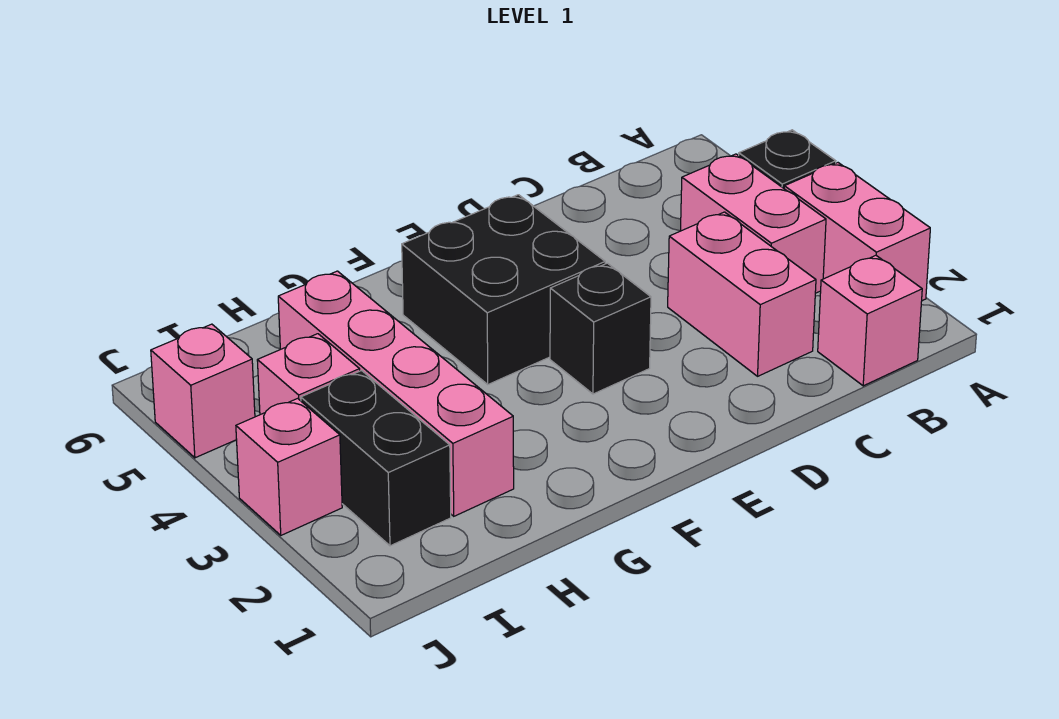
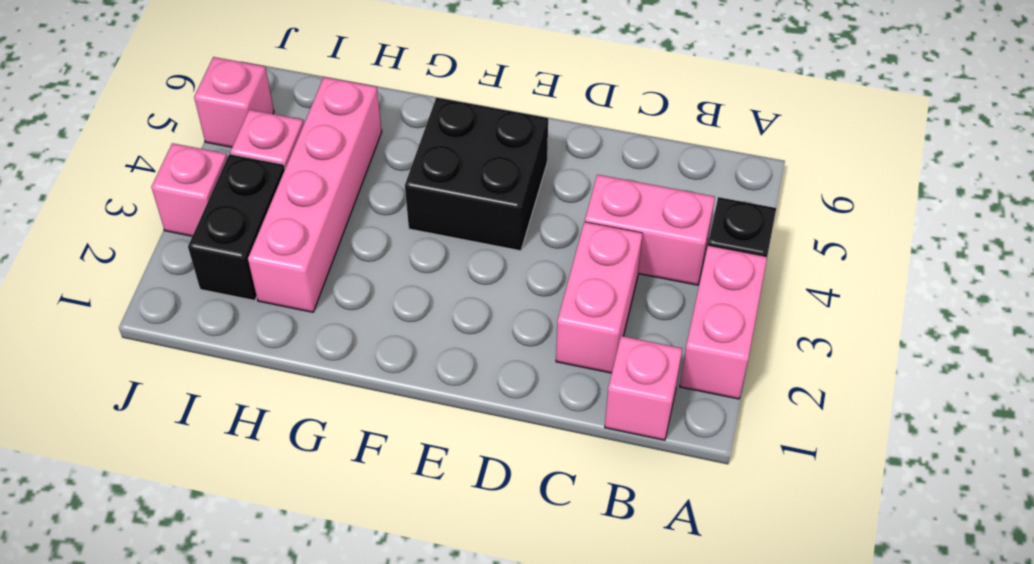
pink 1x2 brick [681,154,826,293] -> pink 1x2 brick turned to [585,175,715,285]
black 1x1 brick [550,263,651,394] -> none

